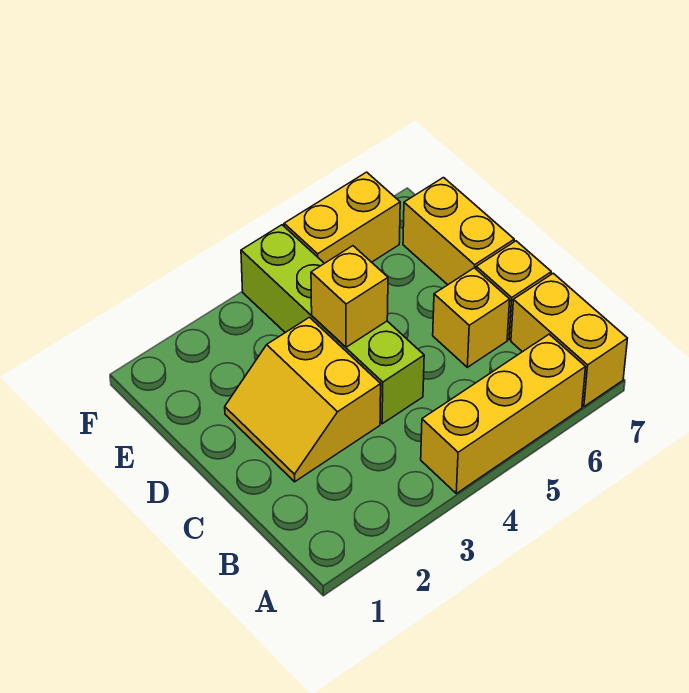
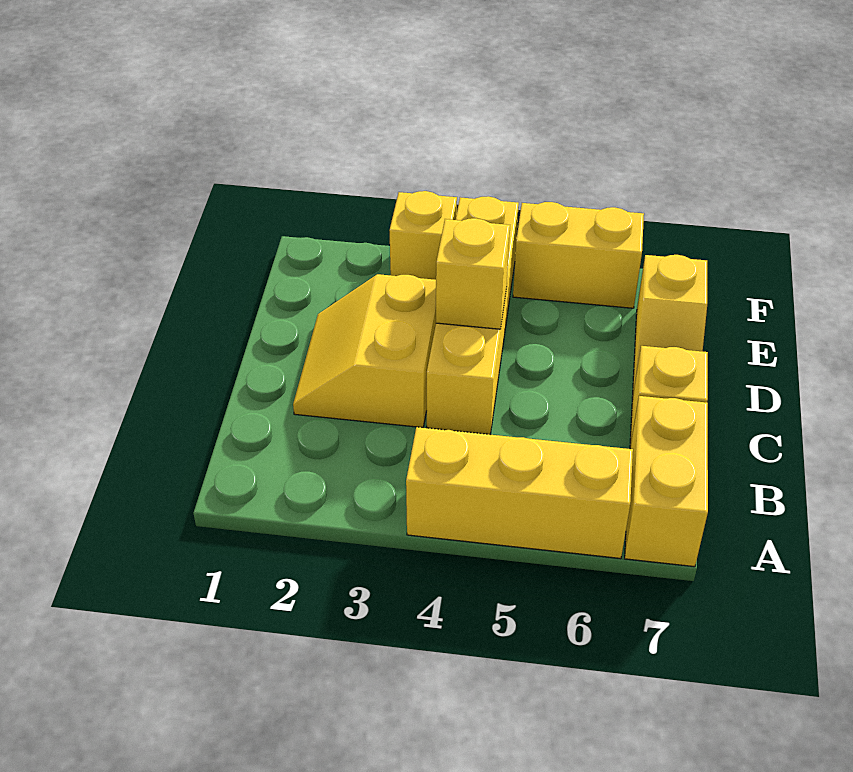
lime 1x4 brick [241,225,424,424] -> yellow 1x4 brick [427,196,519,435]
yellow 1x1 brick [433,268,510,367] -> yellow 1x1 brick moved to [389,191,457,280]
yellow 1x2 brick [403,178,514,285] -> yellow 1x2 slope [632,255,707,398]

